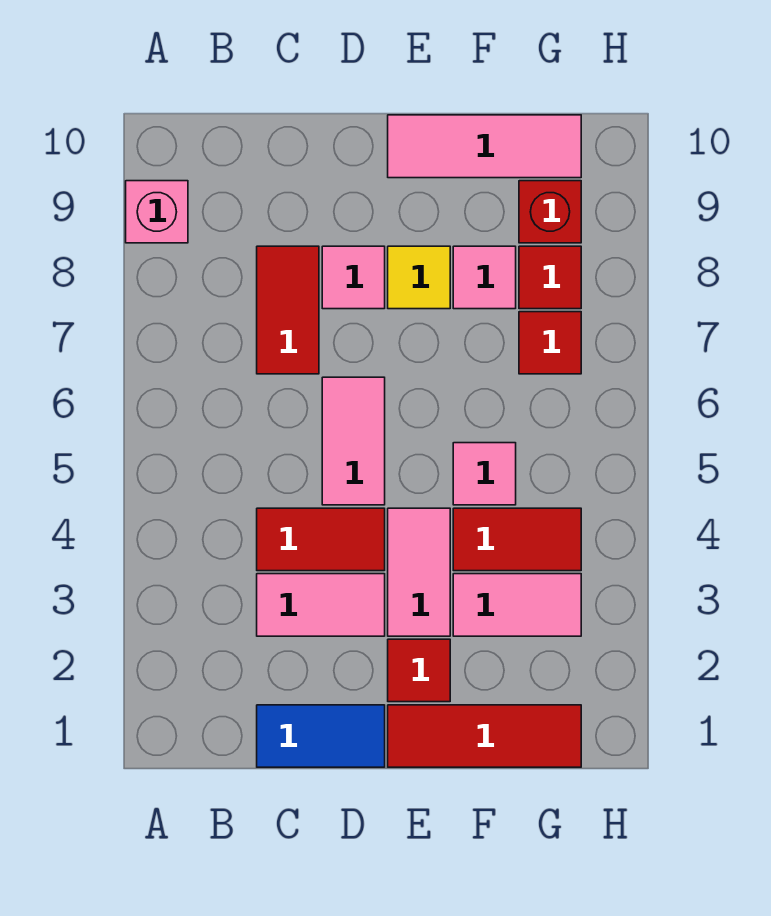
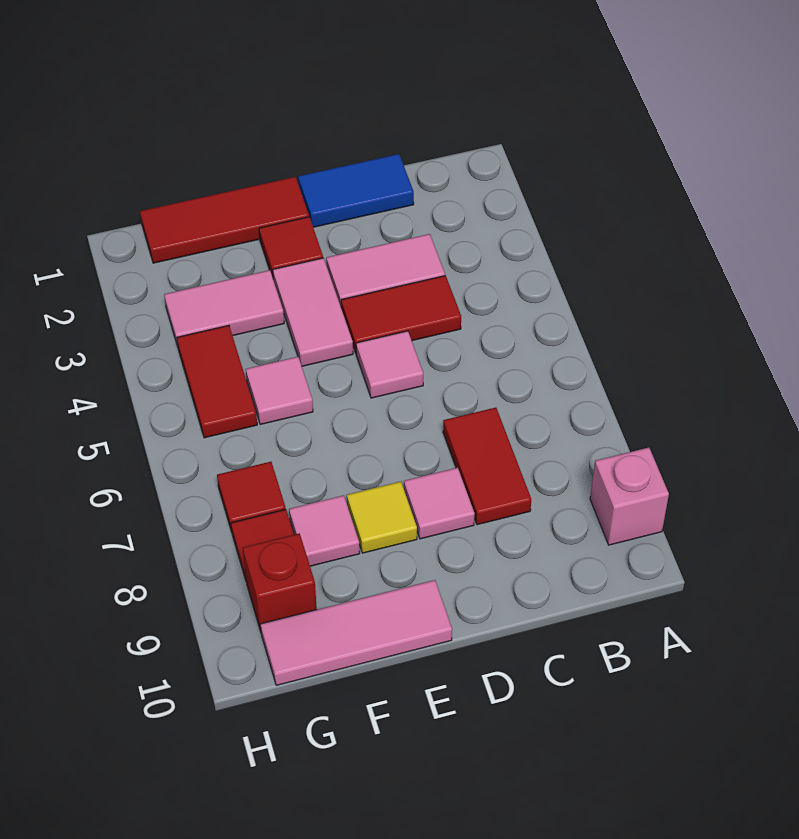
pink 1x2 tile [322,377,385,505] -> pink 1x1 tile [356,331,423,398]
red 1x2 tile [453,508,581,571] -> red 1x2 tile turned to [177,325,257,438]

